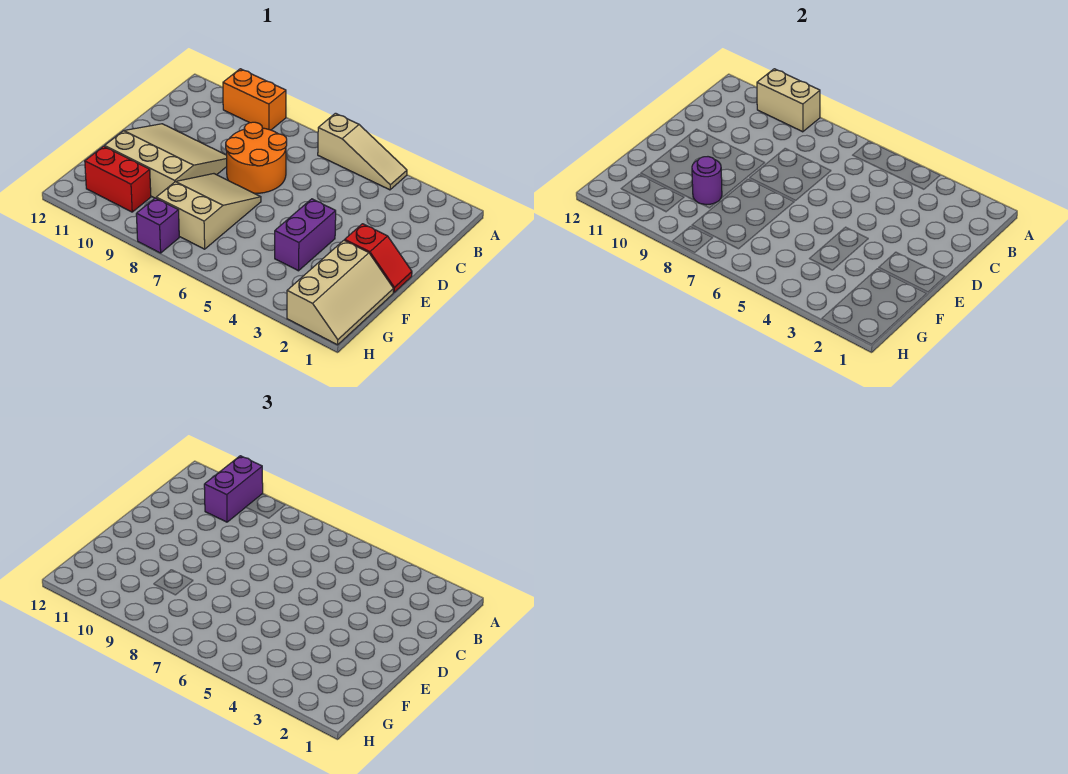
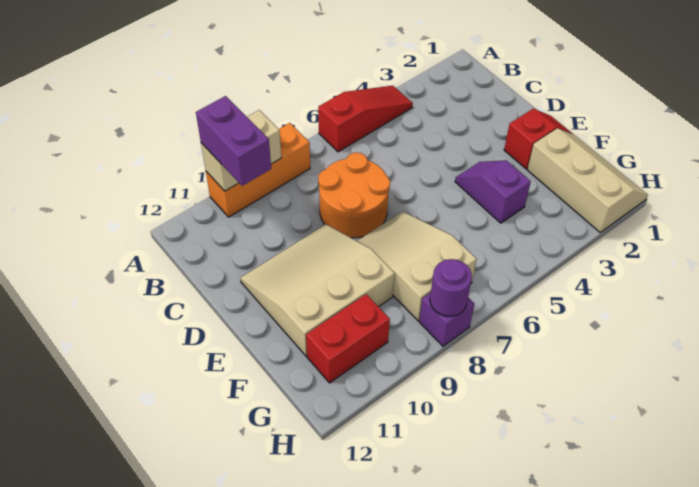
tan 1x3 slope [318,113,407,190] -> red 1x3 slope [318,86,413,152]
orange 1x2 brick [223,69,286,130] -> orange 1x3 brick [206,123,310,217]
purple 1x2 brick [275,199,336,271] -> purple 1x2 slope [455,160,531,223]
purple 1x1 round brick [692,157,722,205] -> purple 1x1 round brick moved to [430,259,472,316]

